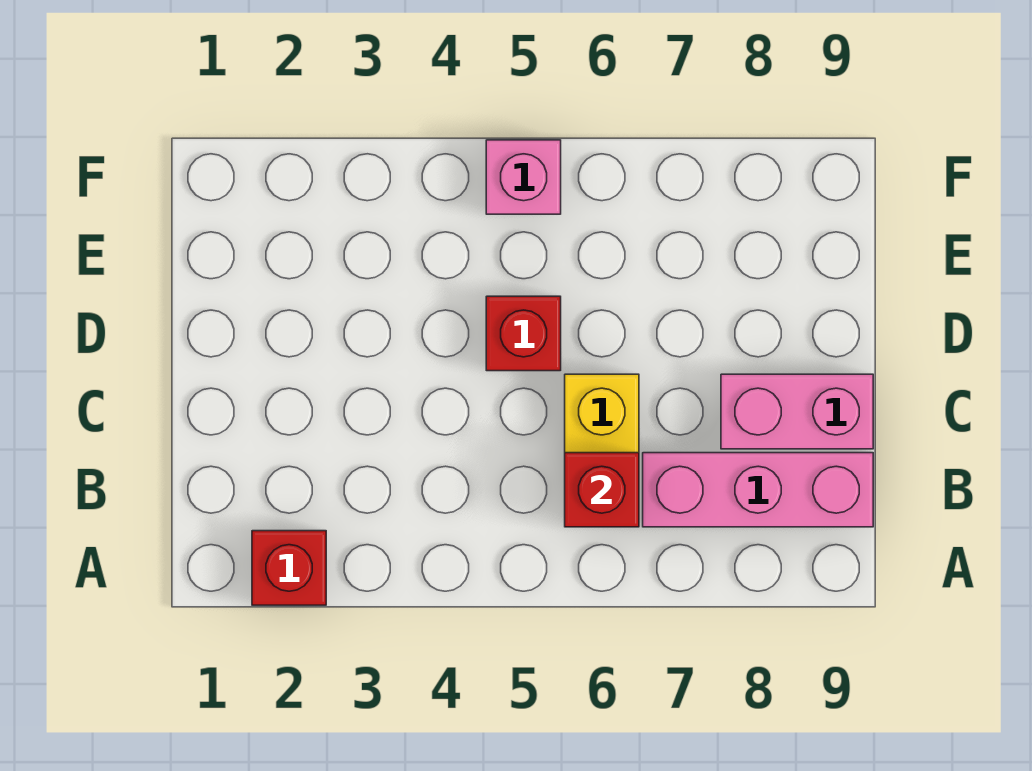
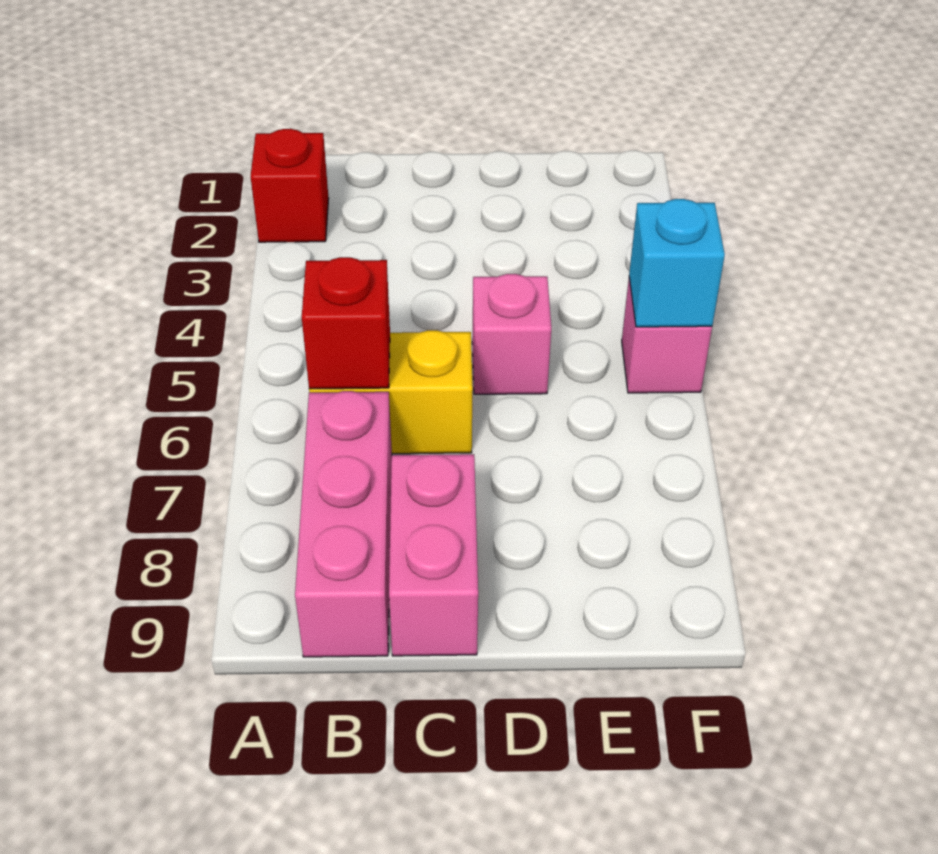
red 1x1 brick [486,296,561,371] -> pink 1x1 brick [472,274,551,394]
none -> cyan 1x1 brick [629,199,725,327]

